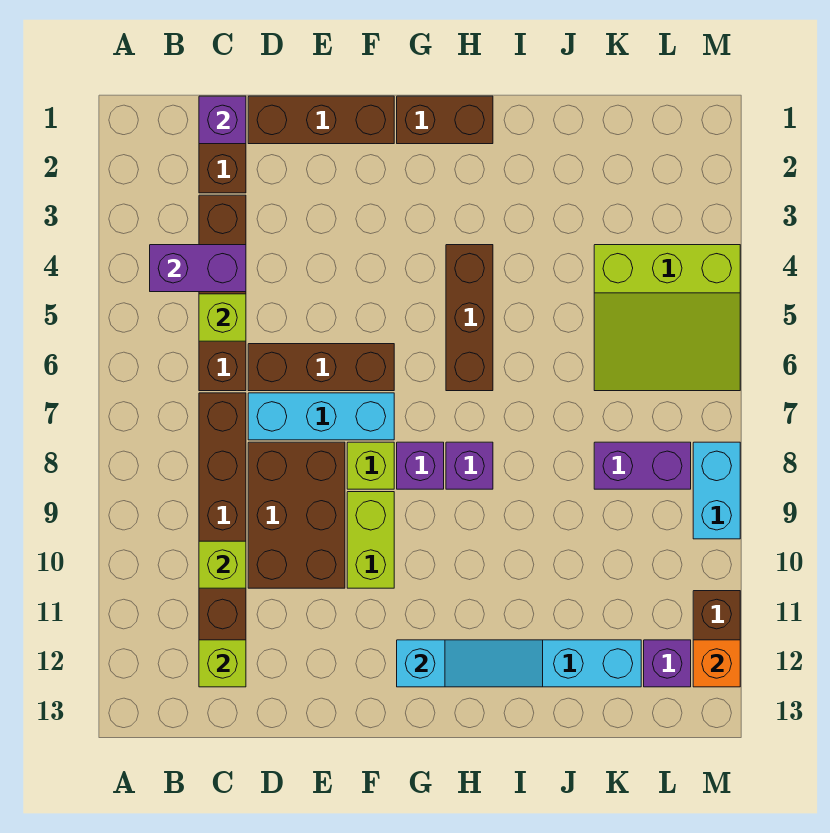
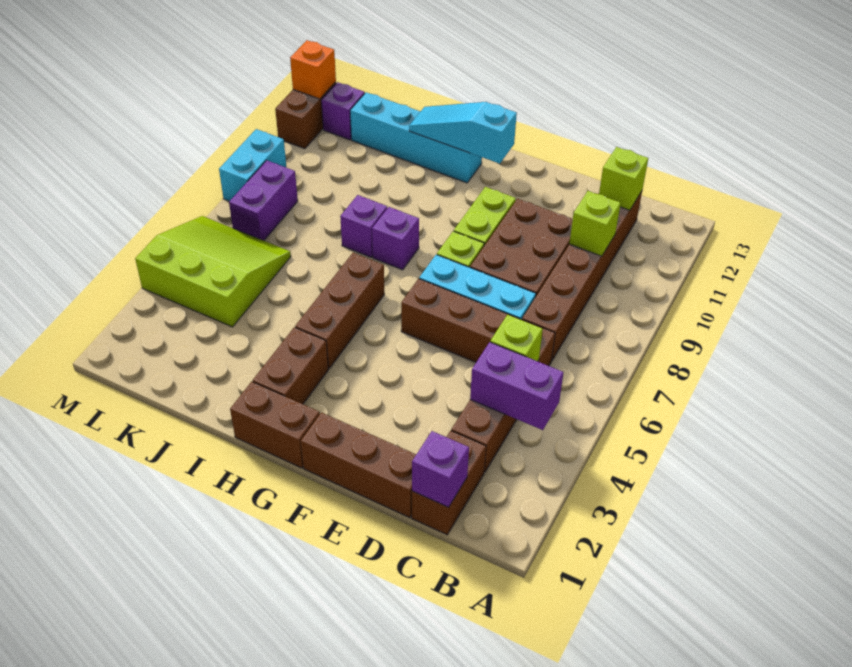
purple 1x1 brick [397,442,444,489] -> purple 1x1 brick moved to [340,195,387,257]
none -> brown 1x2 brick [253,327,328,404]
purple 1x2 brick [594,442,691,489] -> purple 1x2 brick turned to [229,160,298,241]

